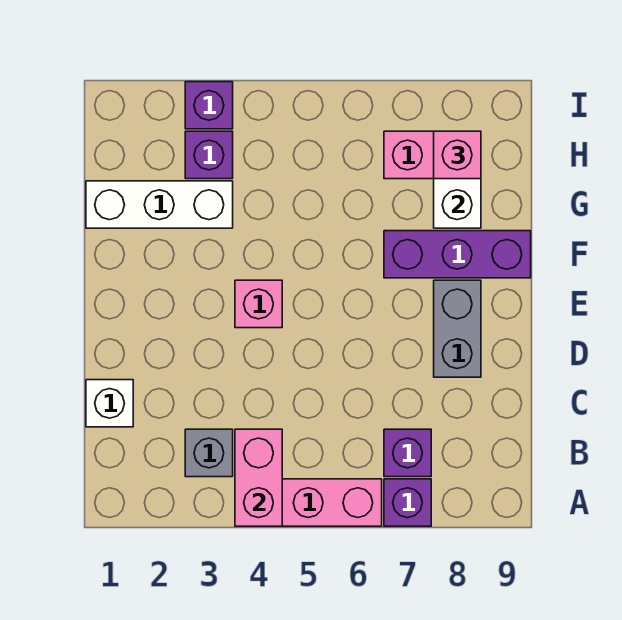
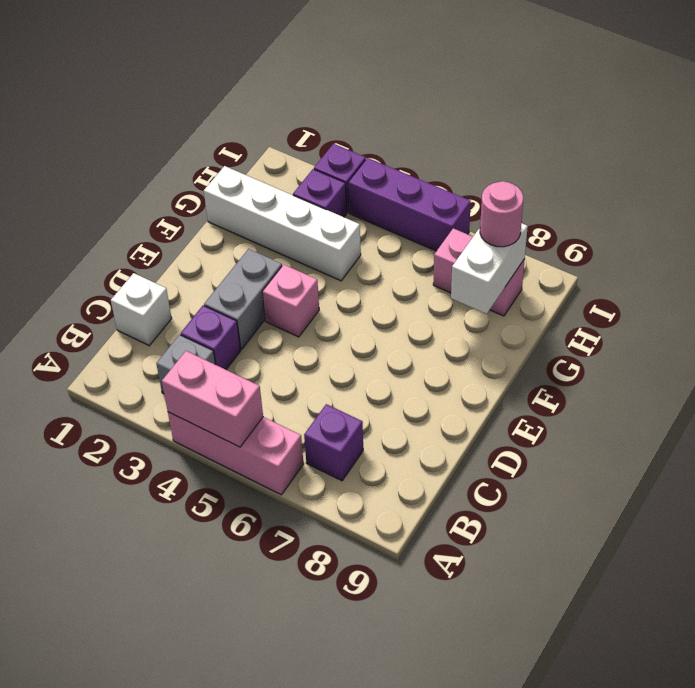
pink 1x2 brick [235,429,282,526] -> pink 1x2 brick turned to [162,351,263,447]
purple 1x1 brick [384,479,431,526] -> purple 1x1 brick moved to [181,305,241,370]
grey 1x2 brick [434,280,481,377] -> grey 1x2 brick moved to [204,249,282,349]
purple 1x3 brick [384,231,531,278] -> purple 1x3 brick moved to [348,158,471,251]
white 1x3 brick [86,181,233,228] -> white 1x4 brick [204,166,361,281]
pink 1x1 brick [434,131,481,179] -> pink 1x1 round brick [480,181,523,247]

